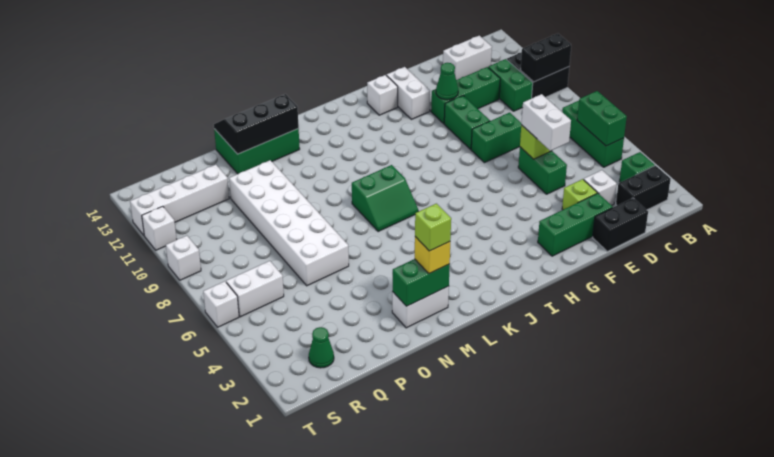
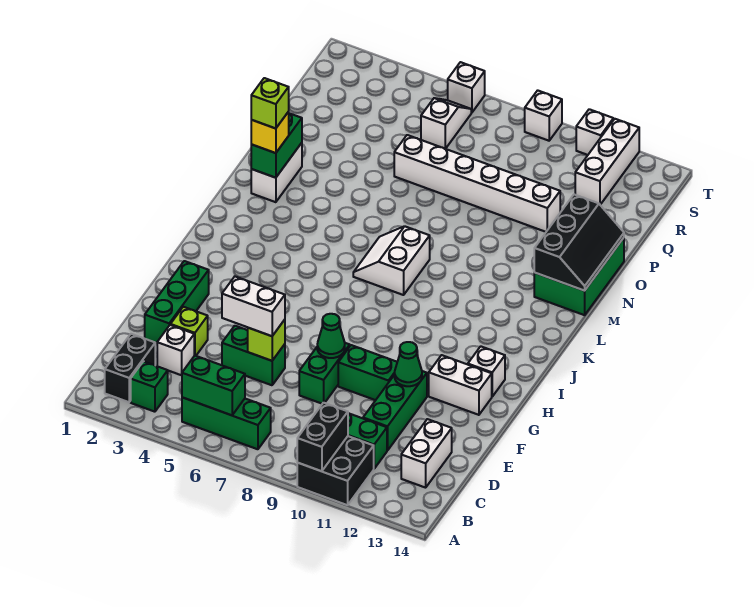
black 1x2 brick [593,198,648,251] -> none
green 2x2 slope [352,165,418,231] -> white 2x2 slope [353,226,430,295]
white 2x6 brick [229,160,349,286] -> white 1x6 brick [394,135,560,232]
white 1x4 brick [130,165,229,235] -> white 1x3 brick [575,119,639,205]
green 1x1 cone [309,327,334,368] -> green 1x1 cone moved to [317,314,345,358]
white 1x2 brick [226,261,284,317] -> white 1x2 slope [421,98,471,149]

